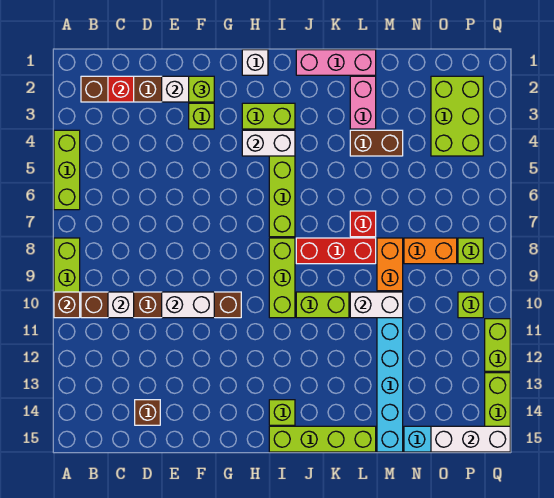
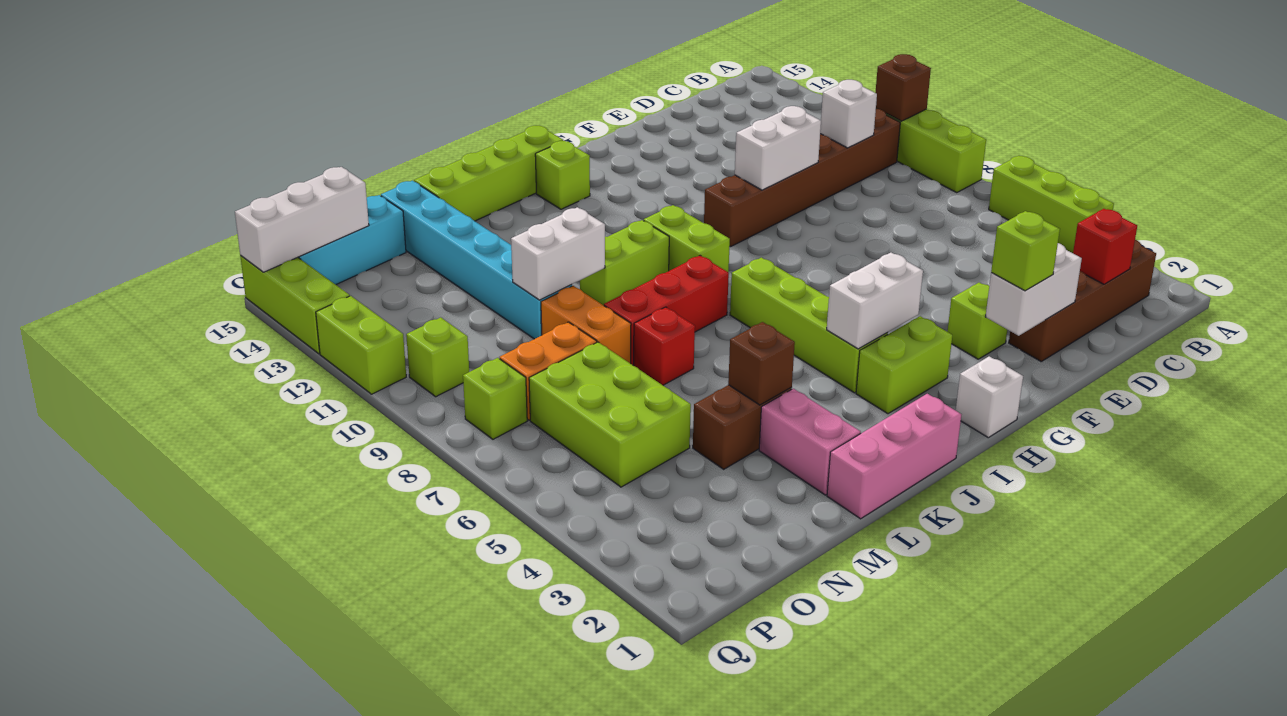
brown 1x1 brick [135,400,160,425] -> brown 1x1 brick moved to [728,322,795,405]
lime 1x3 brick [269,238,295,318] -> lime 1x2 brick [644,205,730,272]
lime 2x3 brick [431,76,483,156] -> lime 2x3 brick moved to [529,342,691,487]

